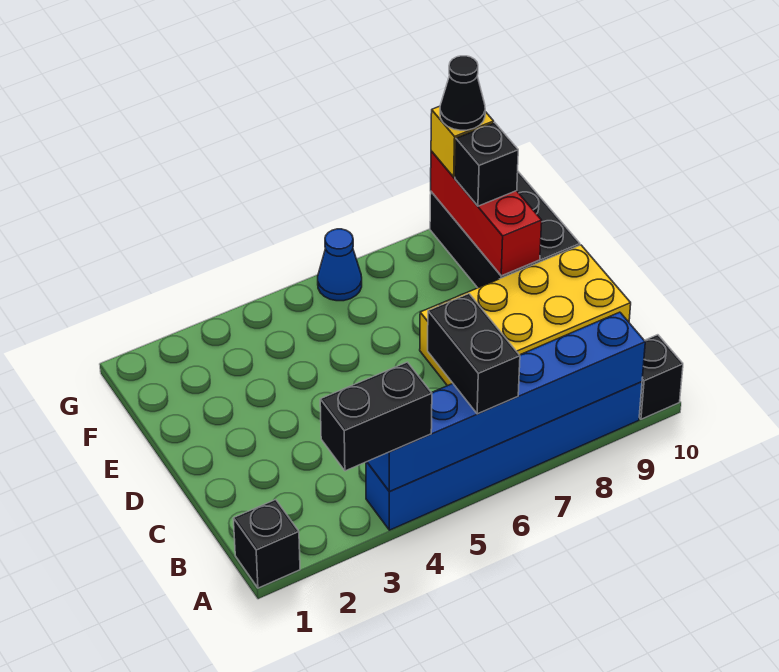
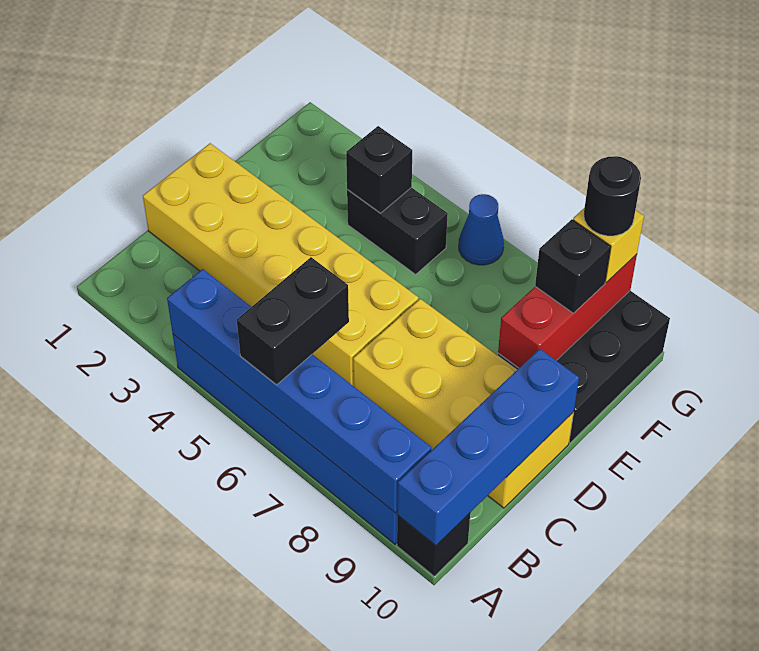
black 1x1 brick [233,500,300,588] -> black 1x1 brick moved to [346,126,412,213]
black 1x2 brick [320,362,432,471] -> black 1x2 brick moved to [347,187,448,274]
none -> blue 1x4 brick [397,349,579,546]
none -> yellow 2x6 brick [143,143,418,386]
black 1x1 cone [440,56,485,130] -> black 1x1 round brick [584,156,641,236]

